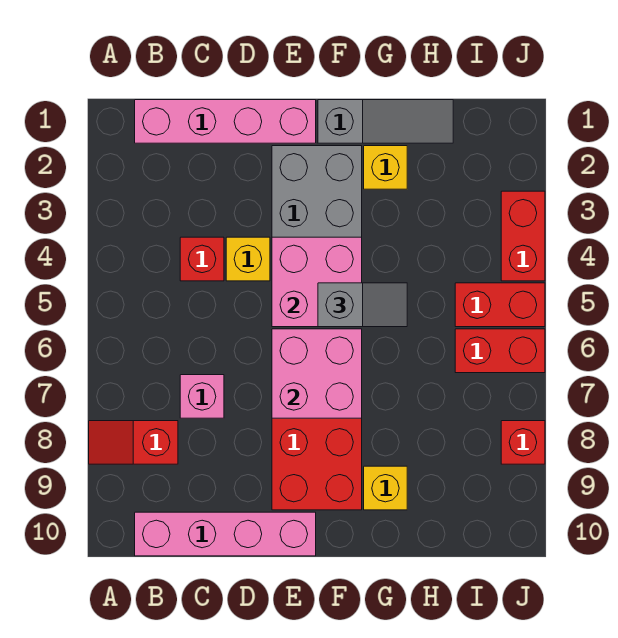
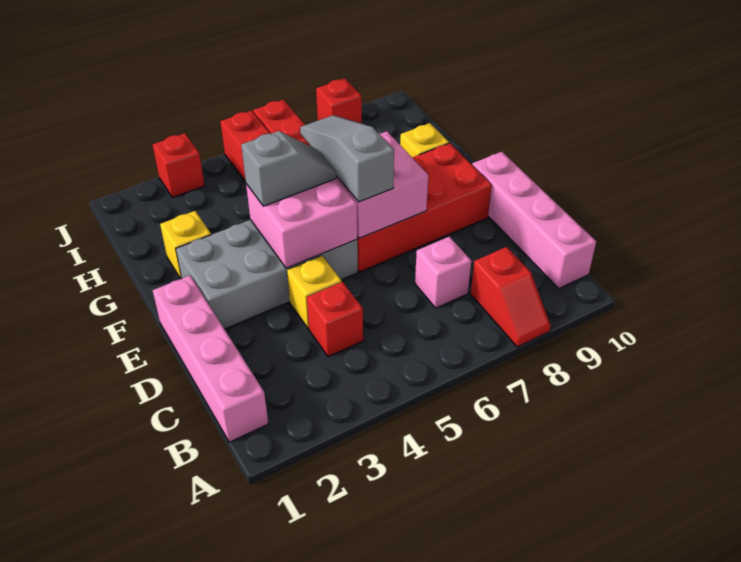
grey 1x3 slope [318,100,453,143] -> grey 1x3 slope moved to [300,115,394,202]
grey 1x2 slope [318,283,407,327] -> grey 1x2 slope turned to [241,131,336,206]
red 1x2 brick [501,191,545,281] -> red 1x1 brick [153,133,205,198]

